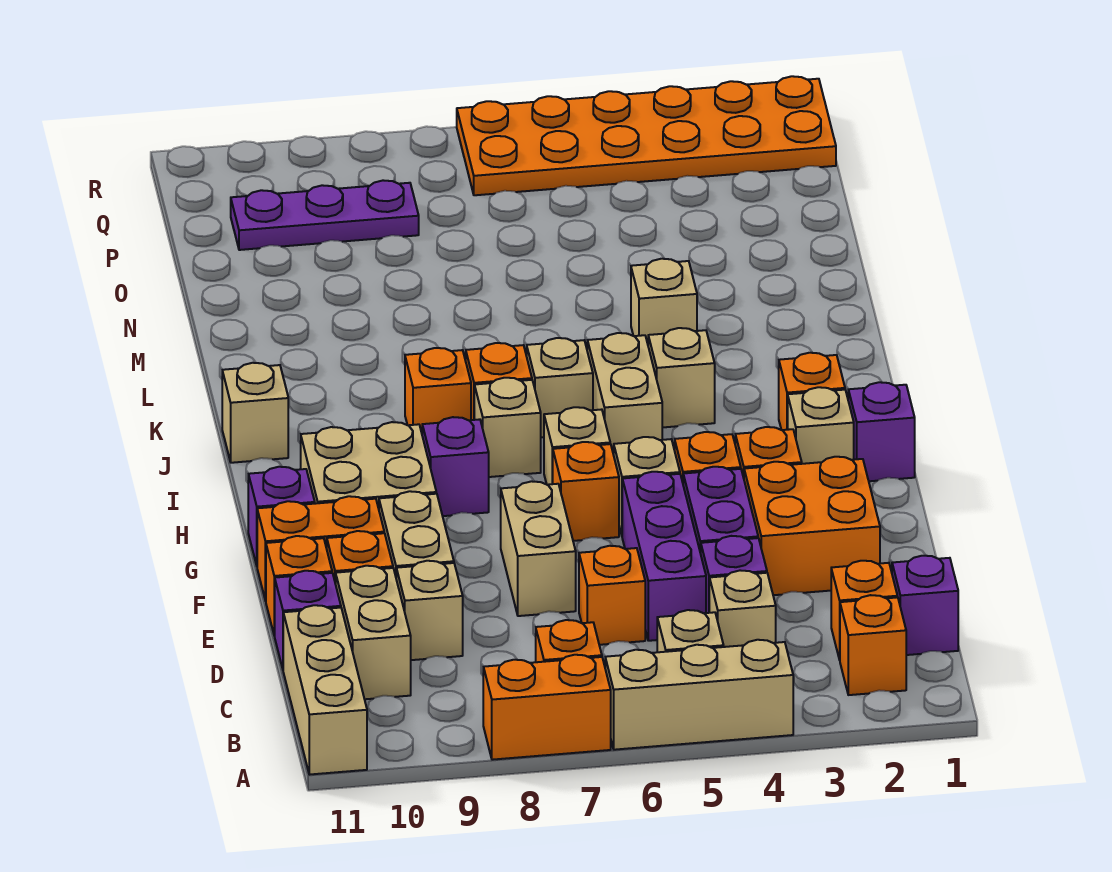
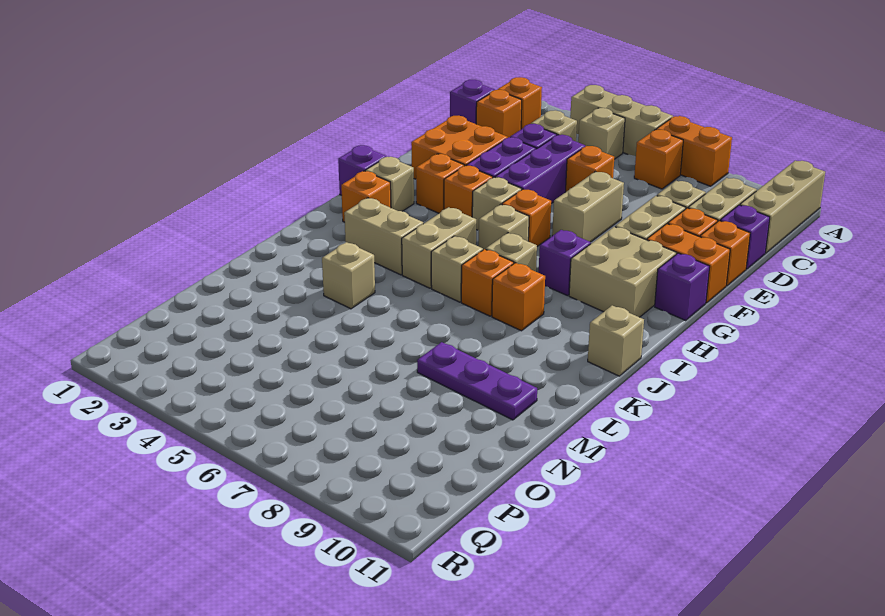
tan 1x1 brick [648,328,715,428] -> tan 1x2 brick [344,198,423,275]
purple 1x3 plate [231,180,419,250] -> purple 1x3 plate moved to [417,342,537,420]
orange 2x6 plate [457,76,836,195] -> none

